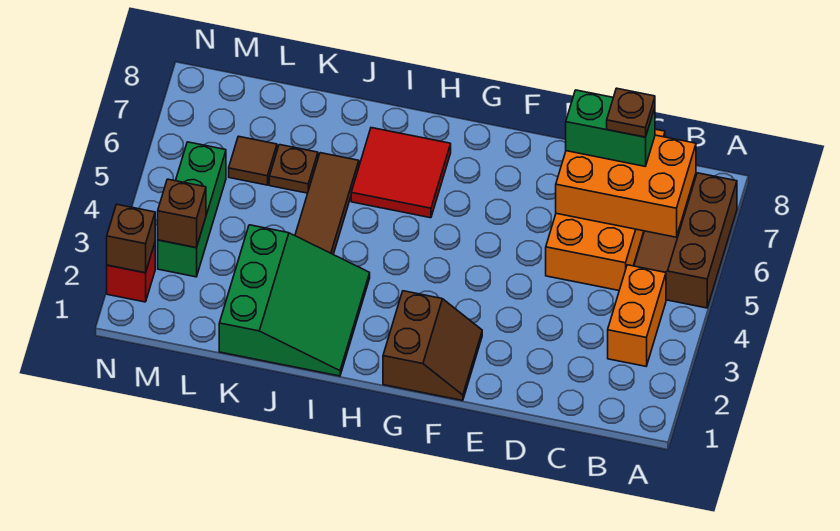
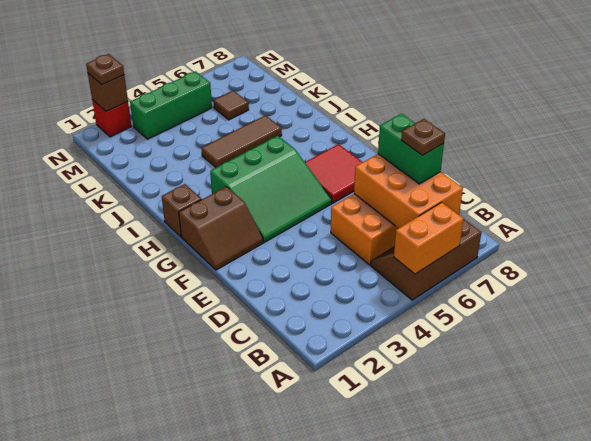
orange 1x2 brick [608,265,666,366] -> orange 1x2 brick moved to [394,202,464,274]
red 2x2 tile [351,128,451,218] -> red 2x2 tile moved to [305,144,363,203]
green 3x3 slope [219,225,370,376] -> green 3x3 slope moved to [210,136,332,242]
brown 1x1 plate [269,145,318,193] -> brown 1x1 plate moved to [86,54,124,85]
brown 1x1 brick [158,179,206,248] -> brown 1x1 brick moved to [162,184,202,236]

